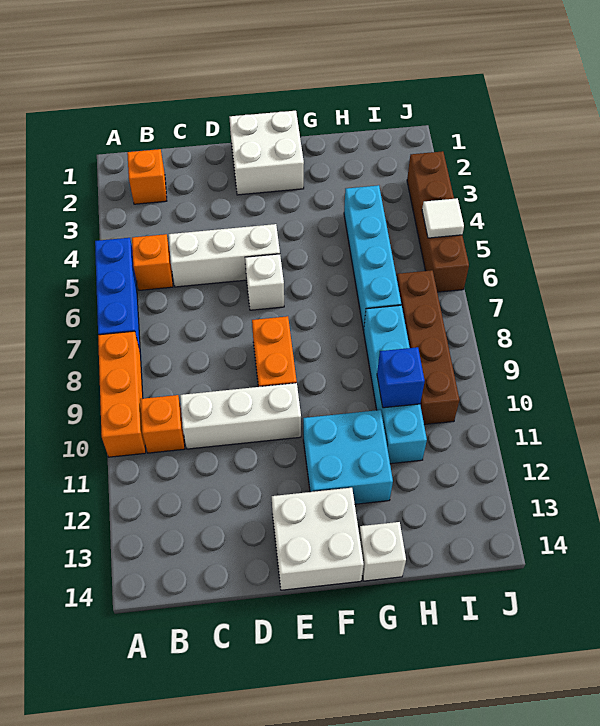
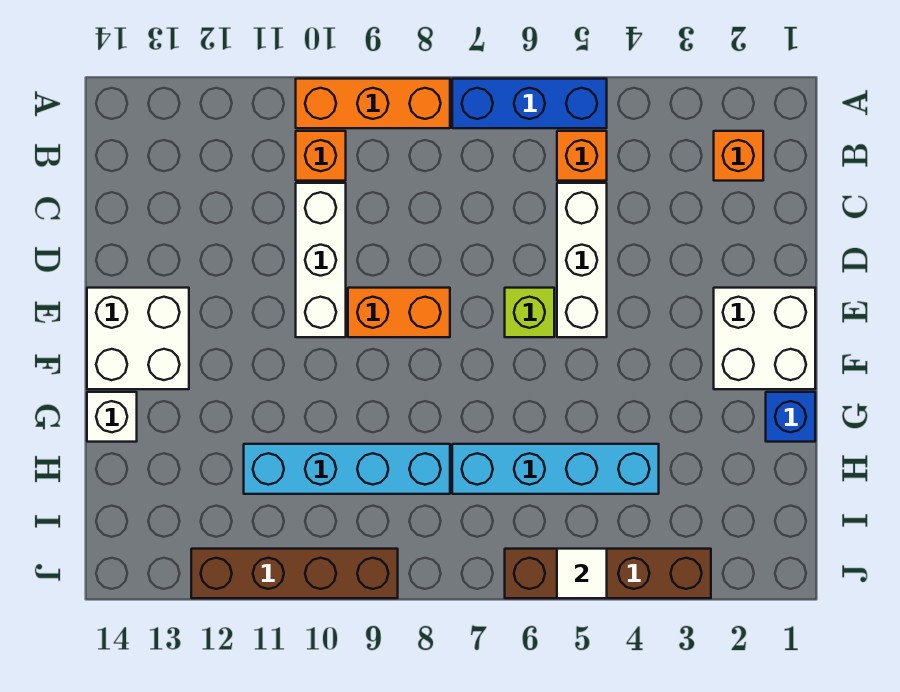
white 1x1 brick [245,254,284,310] -> lime 1x1 brick [505,288,554,337]
cyan 2x2 brick [303,410,393,504] -> none
blue 1x1 brick [377,347,425,408] -> blue 1x1 brick moved to [766,392,815,442]
brown 1x4 brick [397,270,460,425] -> brown 1x4 brick moved to [191,549,398,598]

